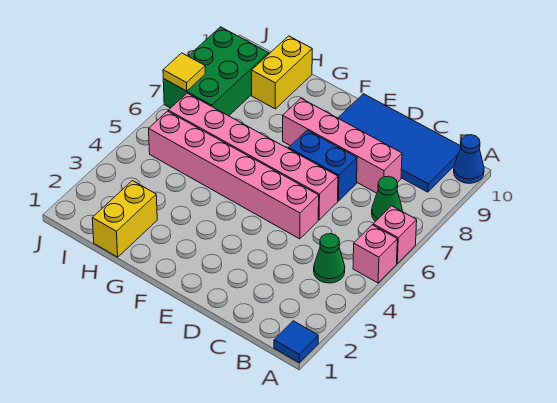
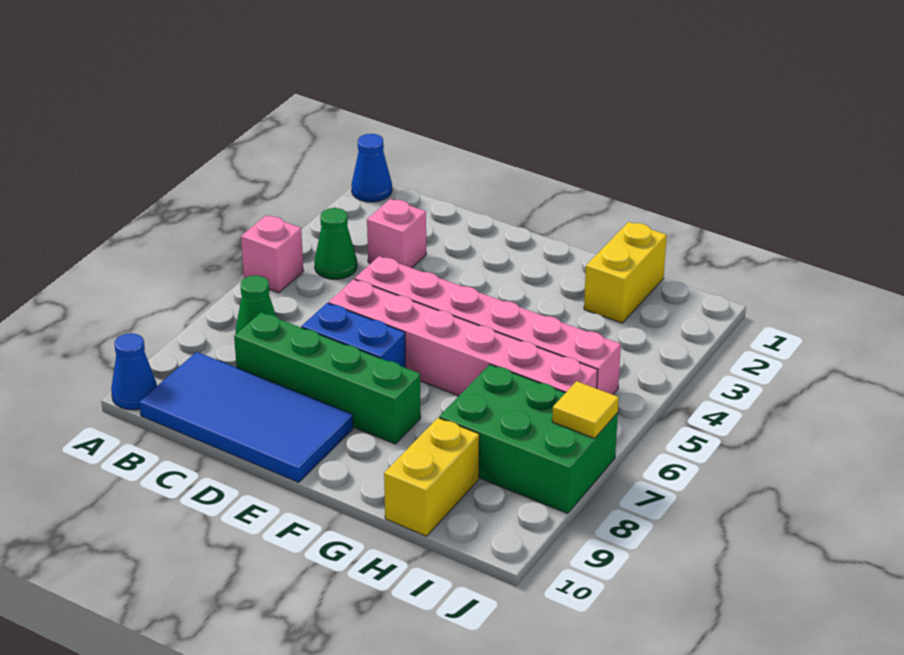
blue 1x1 tile [274,321,318,362] -> blue 1x1 cone [352,134,392,202]
pink 1x1 brick [373,206,417,263] -> pink 1x1 brick moved to [367,199,426,268]
pink 1x4 brick [283,98,402,193] -> green 1x4 brick [234,312,421,444]
green 2x3 brick [163,27,269,116] -> green 2x3 brick turned to [439,365,618,513]

